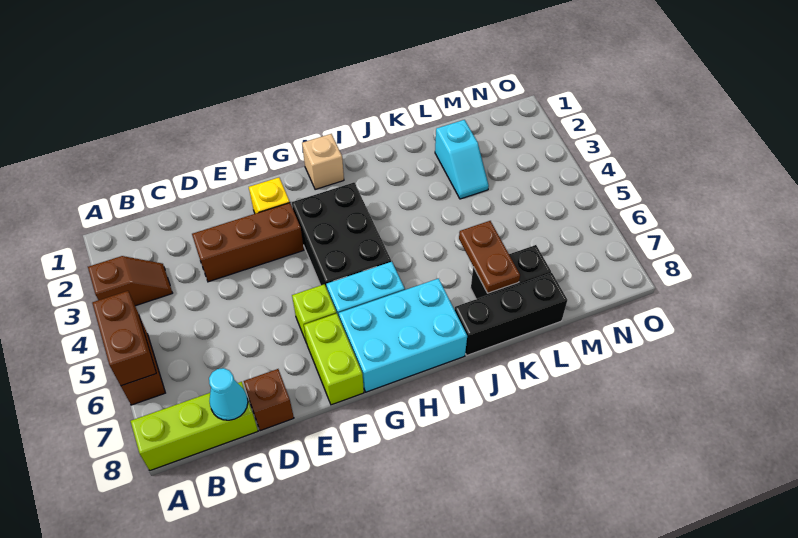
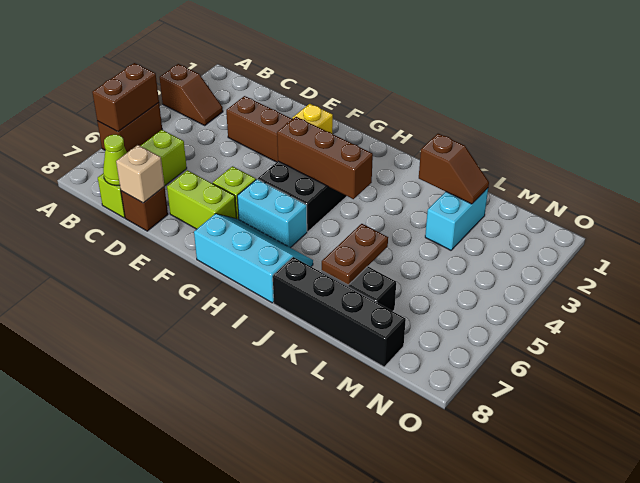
lime 1x3 brick [131,382,258,471] -> lime 1x3 brick turned to [98,130,187,218]
cyan 1x1 cone [209,368,248,420] -> lime 1x1 cone [103,135,127,185]
lime 1x2 brick [304,314,364,405] -> lime 1x2 brick turned to [167,170,237,229]
none -> brown 1x3 brick [277,117,373,199]
cyan 2x3 brick [339,278,467,392] -> cyan 2x3 slope [194,214,313,303]
tan 1x1 brick [302,134,344,190] -> tan 1x1 brick moved to [116,145,164,203]
black 1x3 brick [454,273,567,355] -> black 1x4 brick [273,257,406,367]
none -> brown 1x2 slope [419,134,489,204]
cyan 1x2 slope [435,120,489,199] -> cyan 1x2 brick [425,188,488,250]

